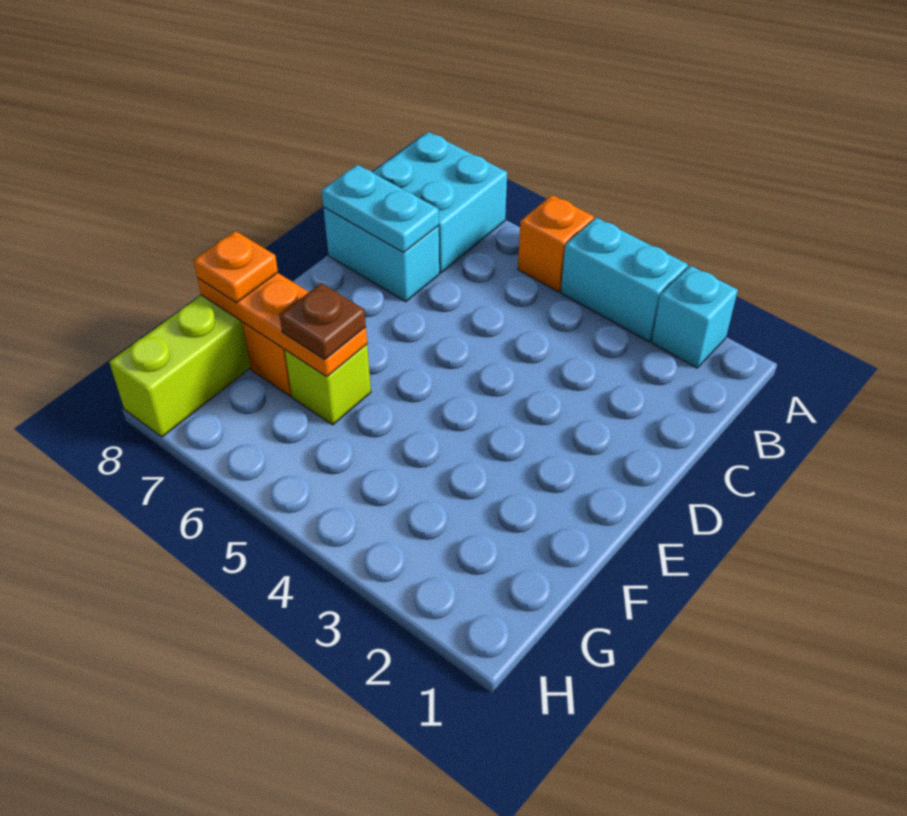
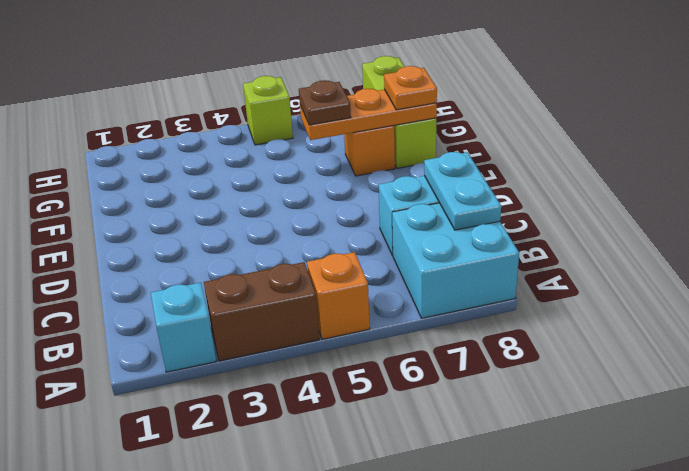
cyan 1x2 brick [561,218,688,341] -> brown 1x2 brick [204,262,319,361]
cyan 1x2 plate [322,165,439,252] -> cyan 1x2 plate turned to [424,152,501,230]
lime 1x1 brick [285,344,371,425] -> lime 1x1 brick moved to [243,76,293,145]

